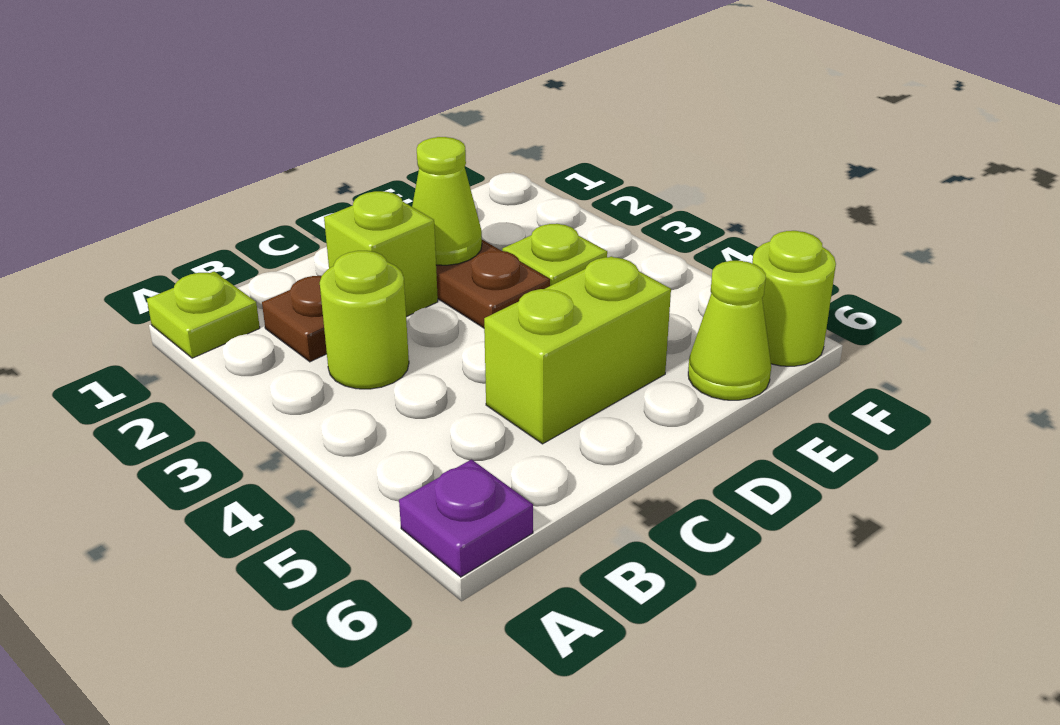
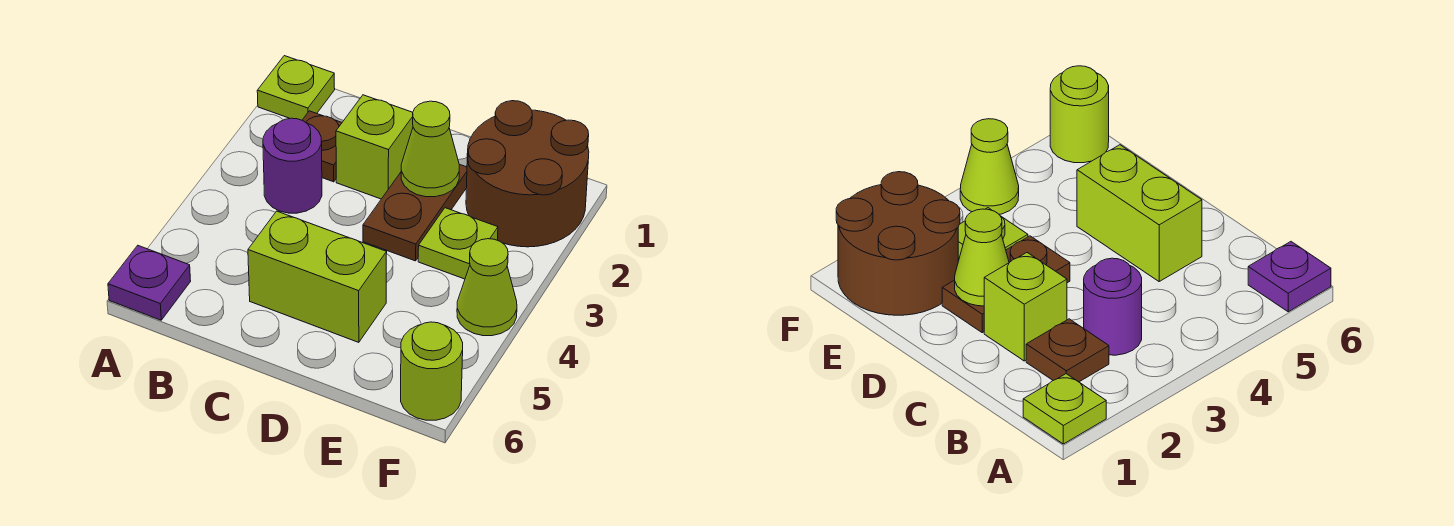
lime 1x1 round brick [320,251,409,389] -> purple 1x1 round brick [263,118,322,213]
none -> brown 2x2 round brick [466,101,589,247]
lime 1x1 cone [688,261,771,400] -> lime 1x1 cone moved to [457,239,517,336]

